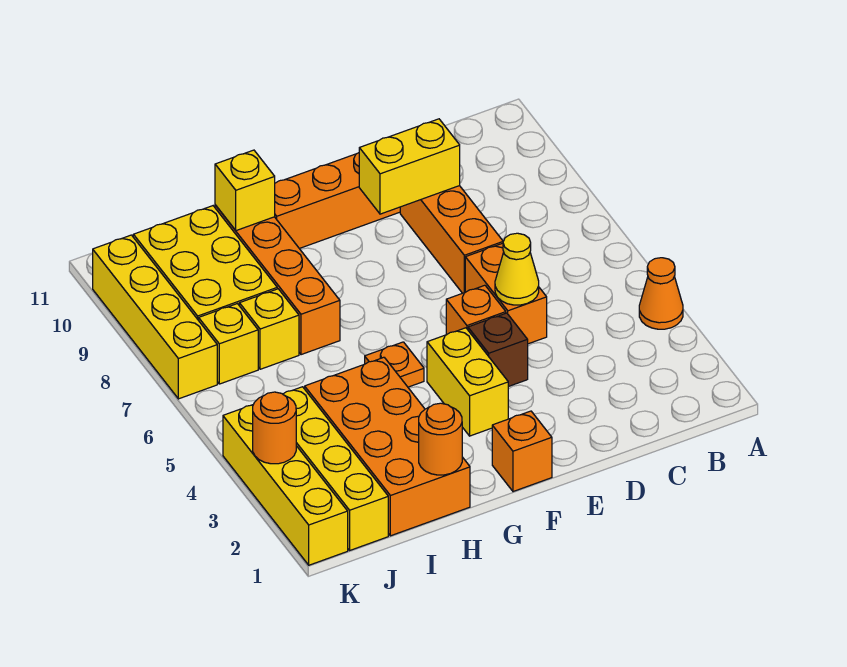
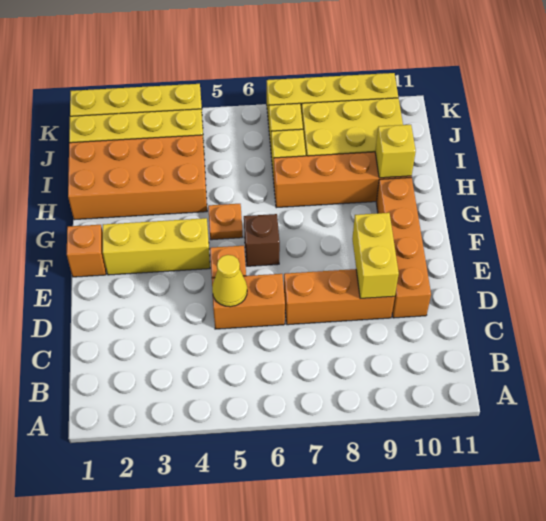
orange 1x1 cone [639,258,683,329] -> none
brown 1x1 brick [468,313,528,387] -> brown 1x1 brick moved to [244,214,280,266]
yellow 1x2 brick [427,328,508,436] -> yellow 1x3 brick [103,218,210,275]
orange 1x1 round brick [419,403,462,475] -> none
orange 1x1 round brick [253,392,296,464] -> none

